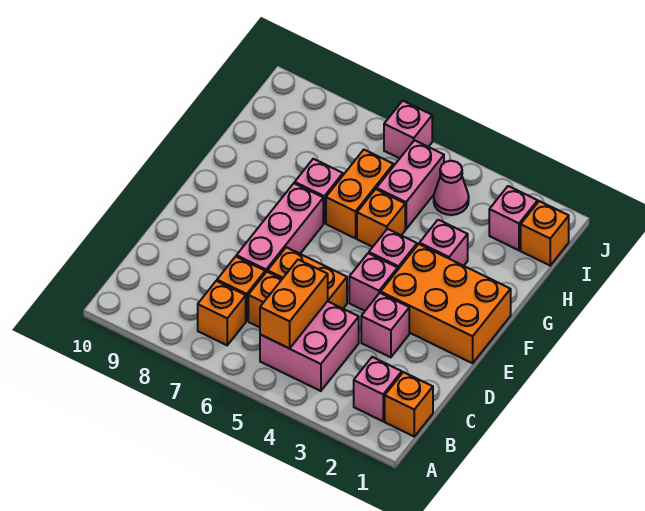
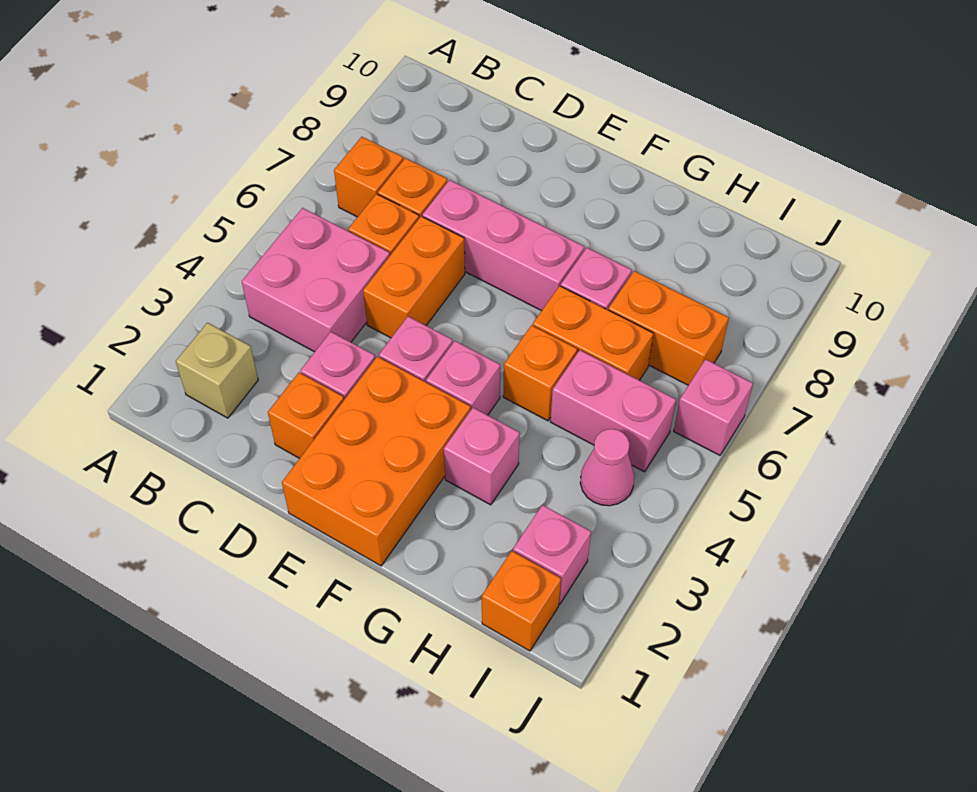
orange 1x1 brick [385,372,433,436] -> orange 1x1 brick moved to [268,373,344,458]
pink 1x1 brick [354,357,402,421] -> tan 1x1 brick [176,323,258,418]
orange 1x2 brick [260,260,328,349] -> orange 1x2 brick moved to [608,271,729,385]

